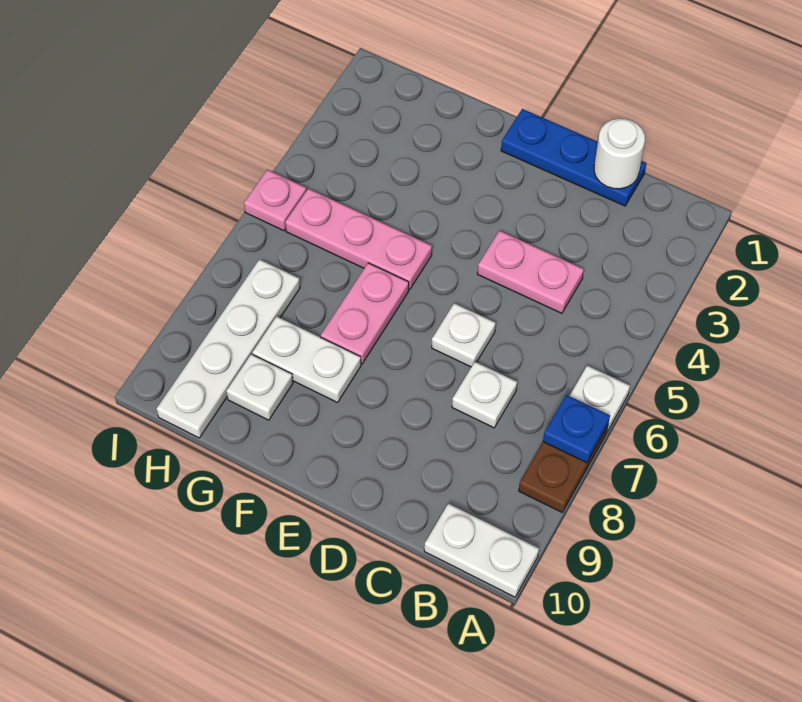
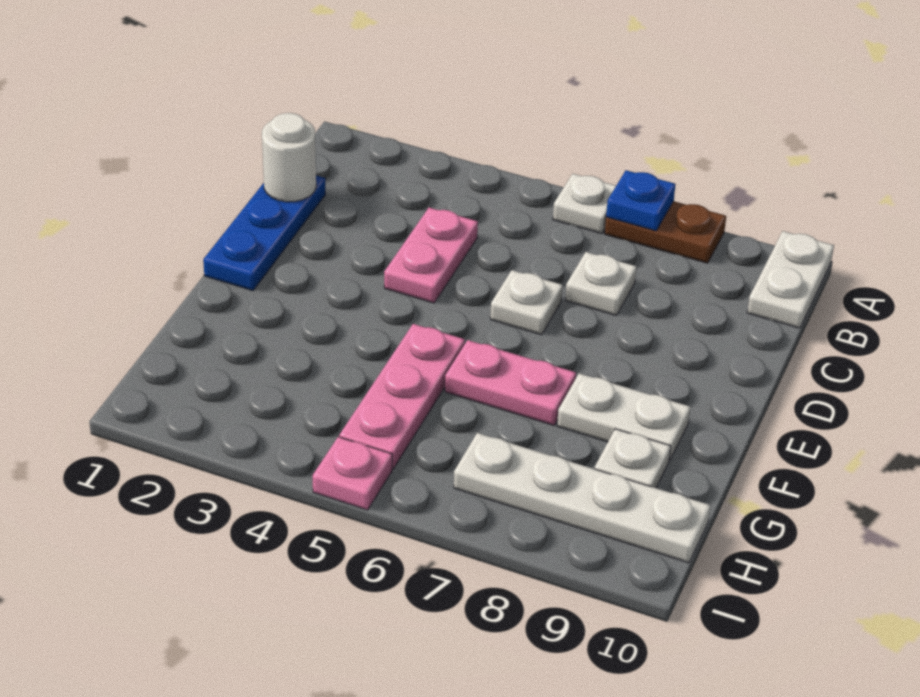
white 1x2 plate [252,316,361,403] -> white 1x2 plate turned to [557,373,691,461]

